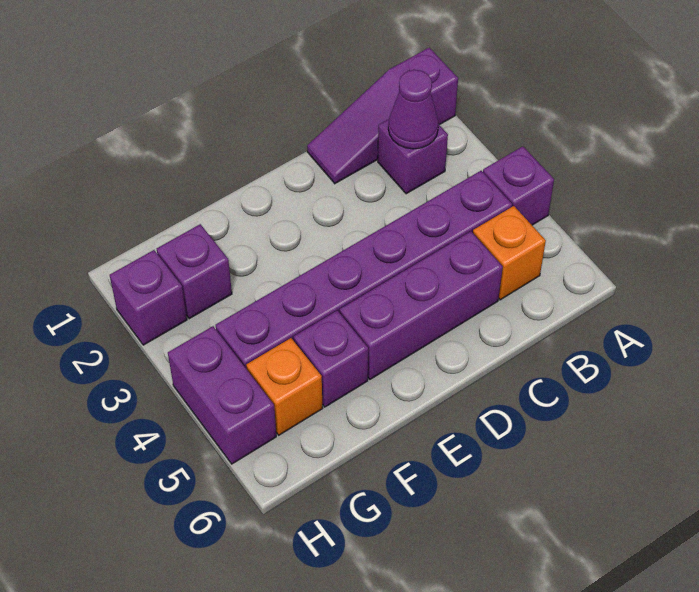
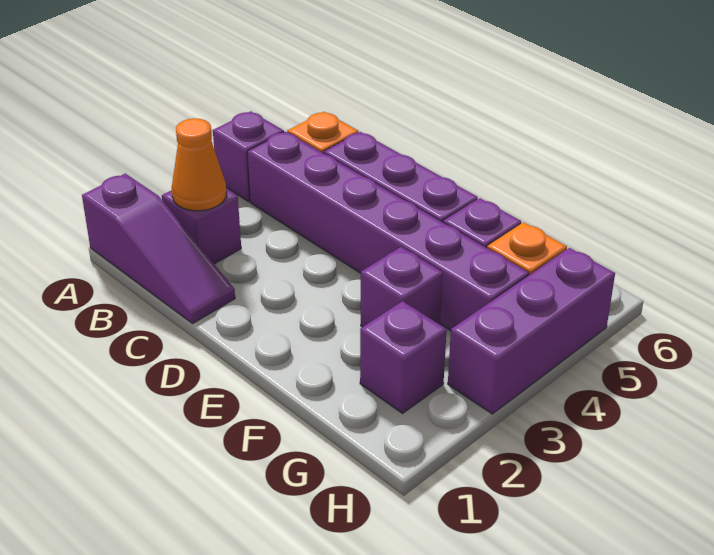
purple 1x1 cone [388,70,438,149] -> orange 1x1 cone [172,118,227,211]
purple 1x1 brick [110,250,187,345] -> purple 1x1 brick moved to [361,247,443,327]
purple 1x2 brick [168,326,276,464] -> purple 1x3 brick [448,248,615,414]

